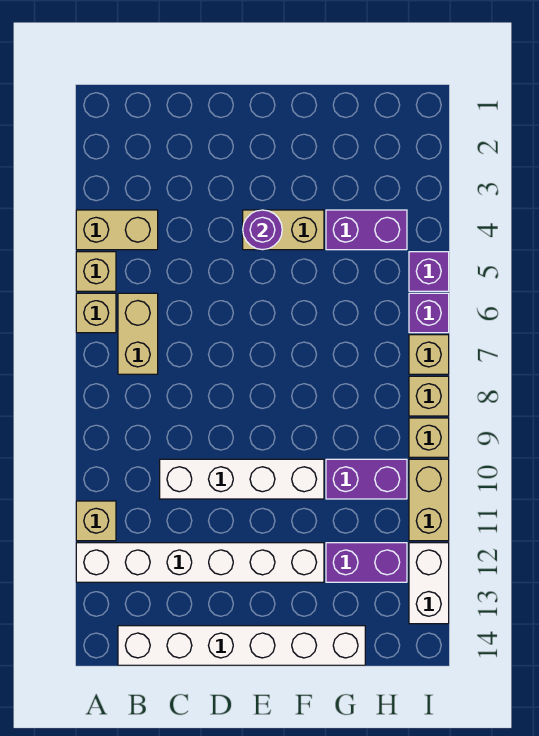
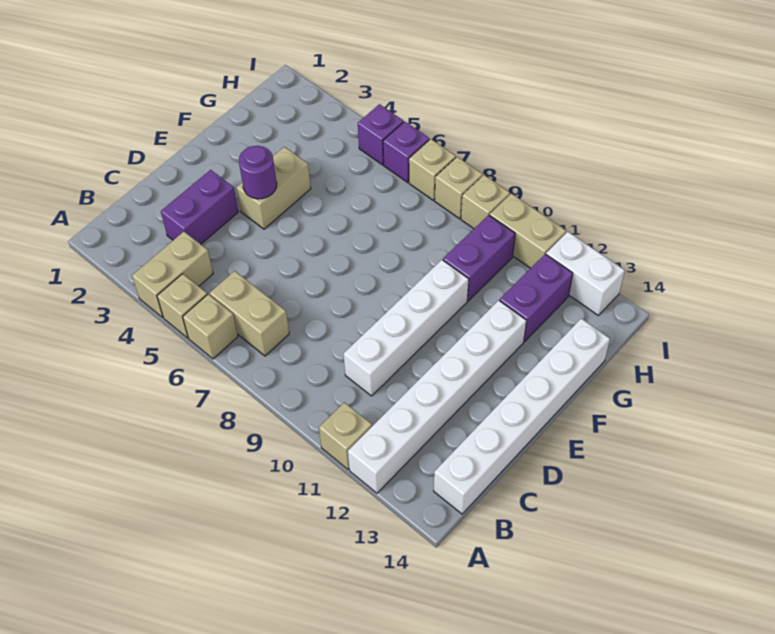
purple 1x2 brick [326,210,407,250] -> purple 1x2 brick moved to [161,170,238,244]

